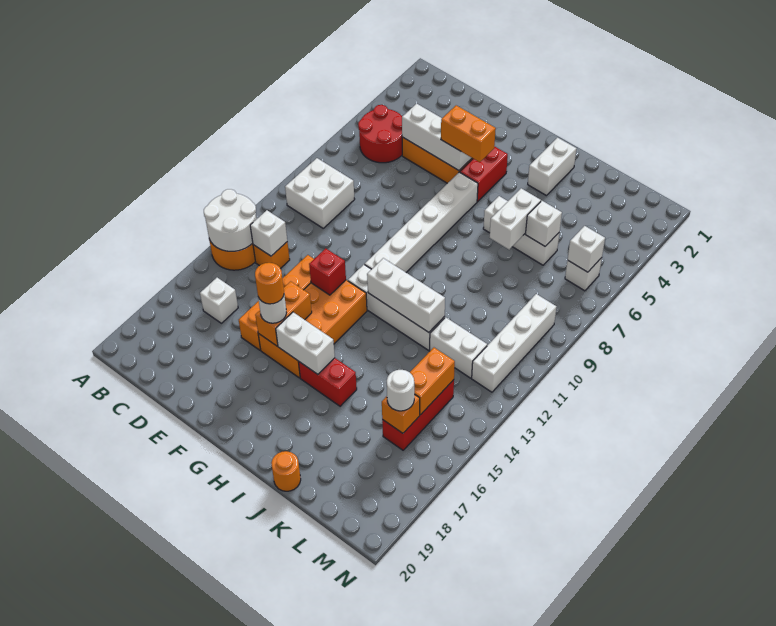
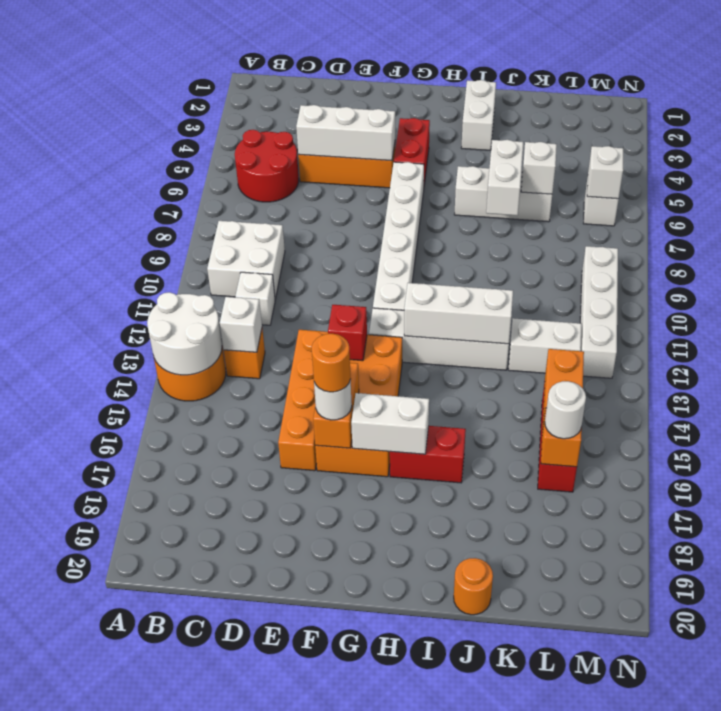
white 1x1 brick [200,278,238,323] -> white 1x1 brick moved to [235,272,275,325]
orange 1x2 brick [441,105,496,162] -> none

